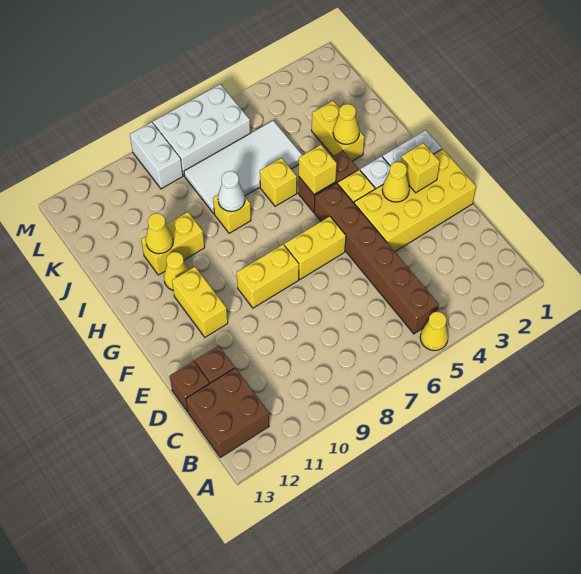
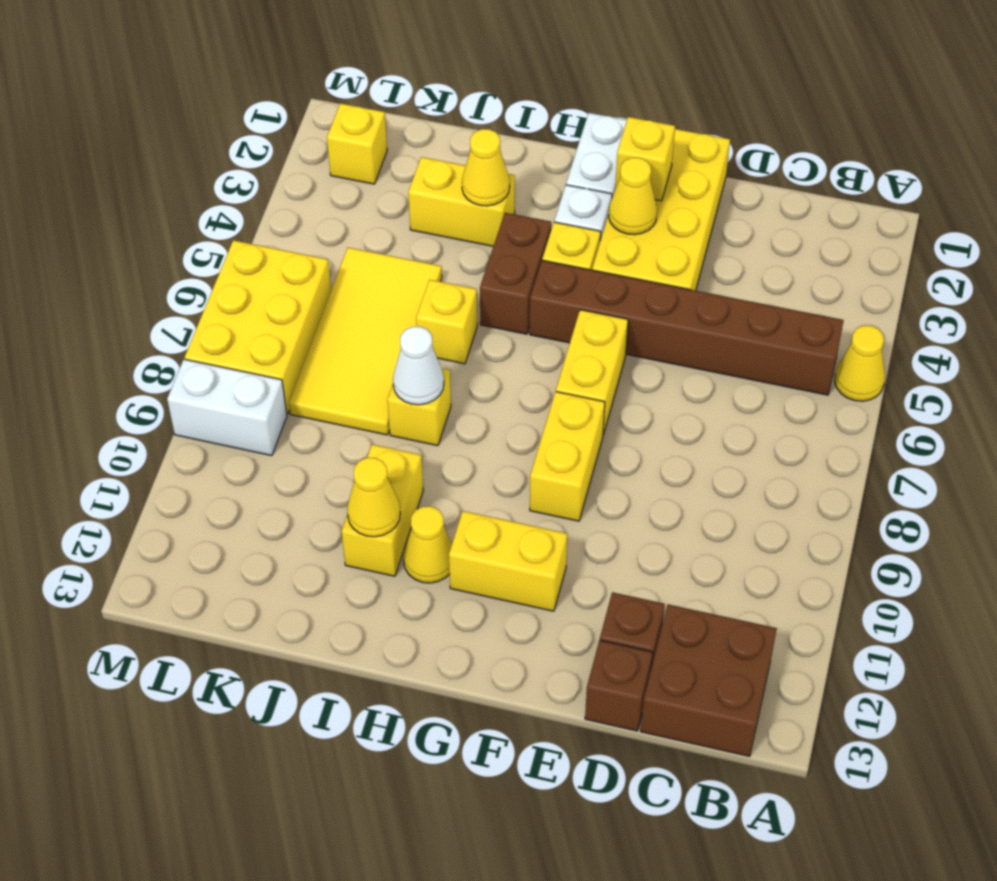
yellow 1x1 brick [299,145,337,194] -> yellow 1x1 brick moved to [327,103,387,184]
white 2x4 tile [184,121,302,213] -> yellow 2x4 tile [289,248,442,435]
white 2x3 brick [153,84,250,176] -> yellow 2x3 brick [185,240,331,414]

